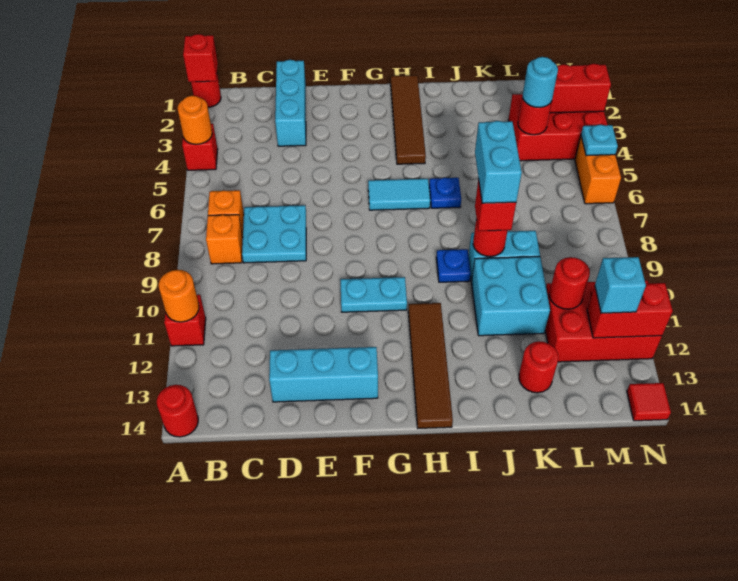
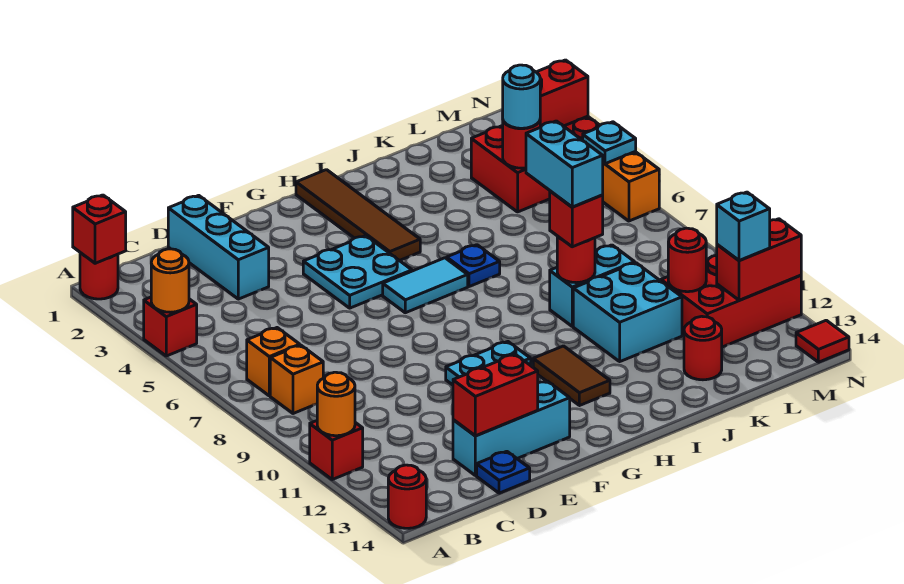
cyan 2x2 plate [242,205,306,263] -> cyan 2x2 plate moved to [303,236,412,308]
none -> red 1x2 brick [453,354,538,436]
brown 1x4 tile [408,303,453,428] -> brown 1x2 tile [533,346,610,406]
blue 1x1 plate [436,249,471,282] -> blue 1x1 plate moved to [477,451,530,493]

